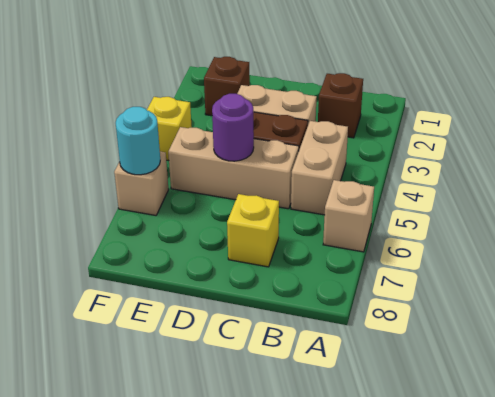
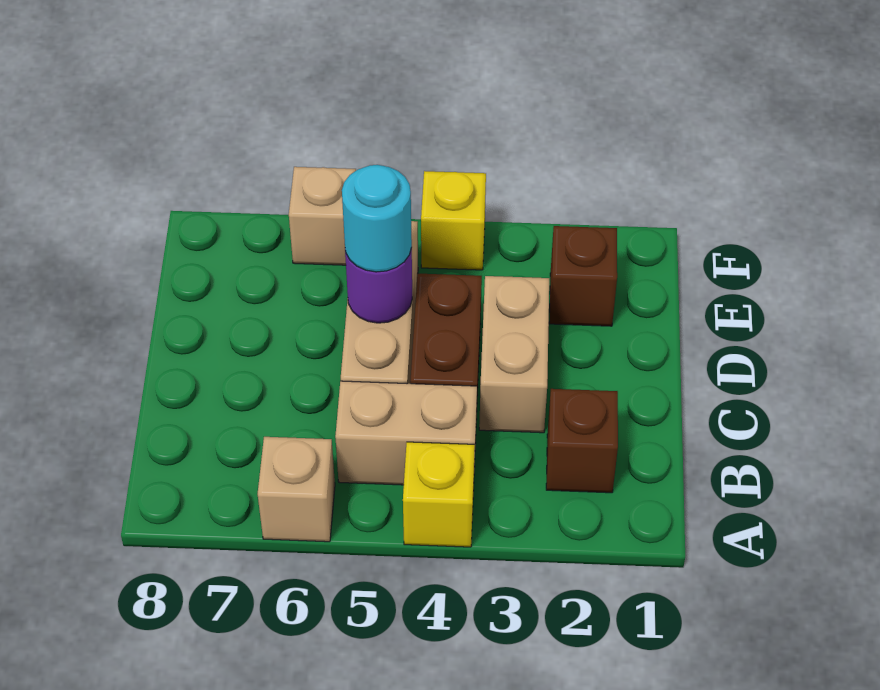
yellow 1x1 brick [227,194,279,267] -> yellow 1x1 brick moved to [403,442,475,547]
cyan 1x1 round brick [116,107,160,175] -> cyan 1x1 round brick moved to [342,165,412,272]

